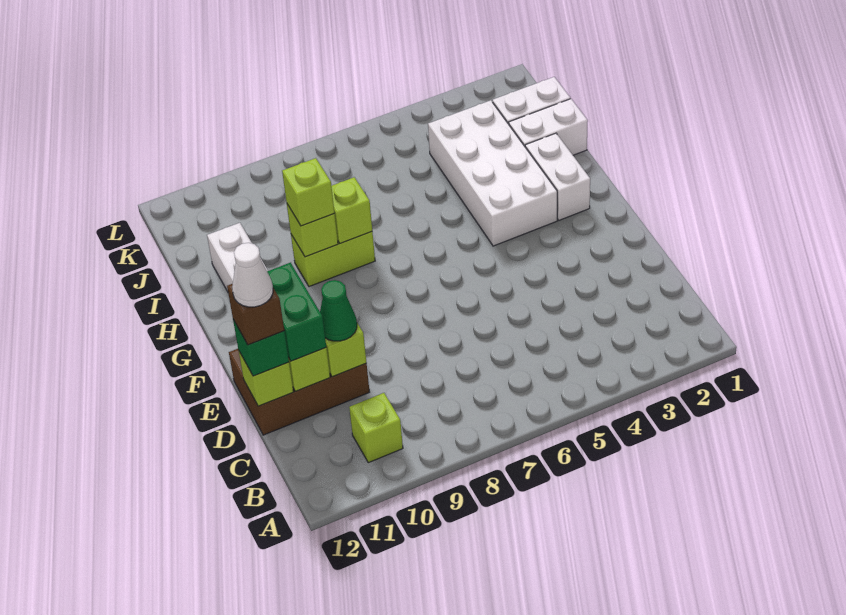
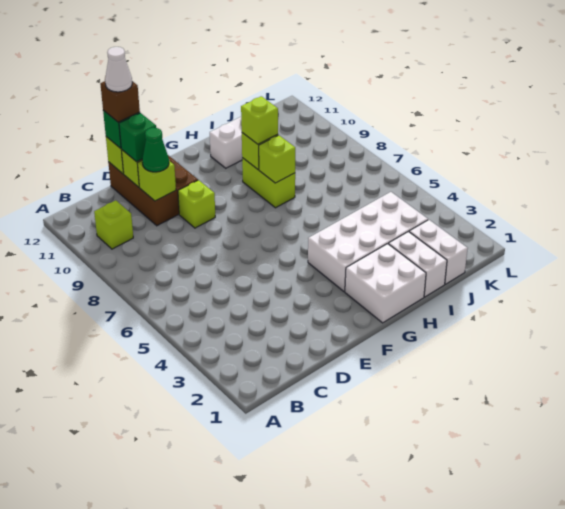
green 1x2 brick [267,263,326,361] -> green 1x1 brick [119,113,156,162]
none -> lime 1x1 brick [178,180,215,228]
white 1x2 brick [525,133,590,220] -> white 2x2 brick [345,244,426,323]

